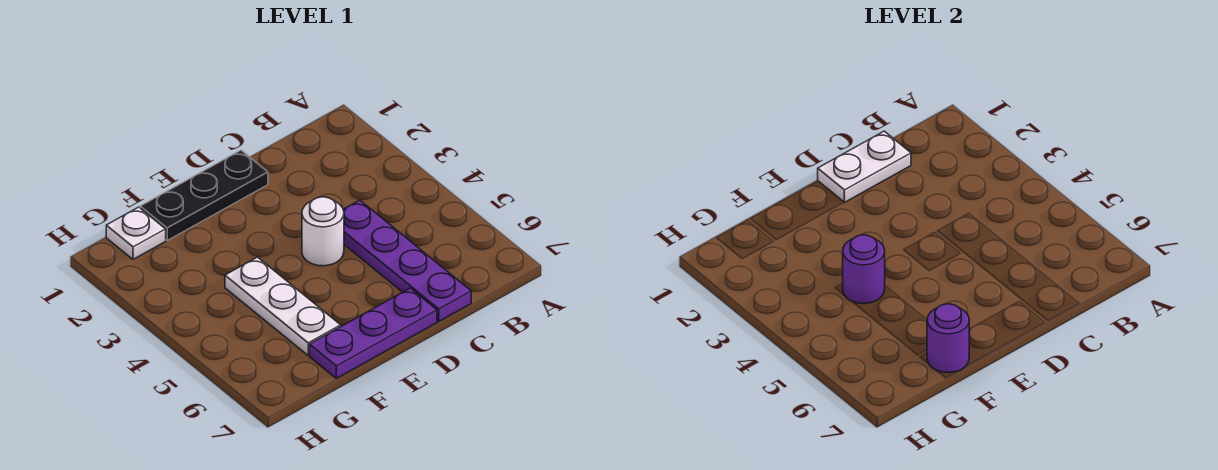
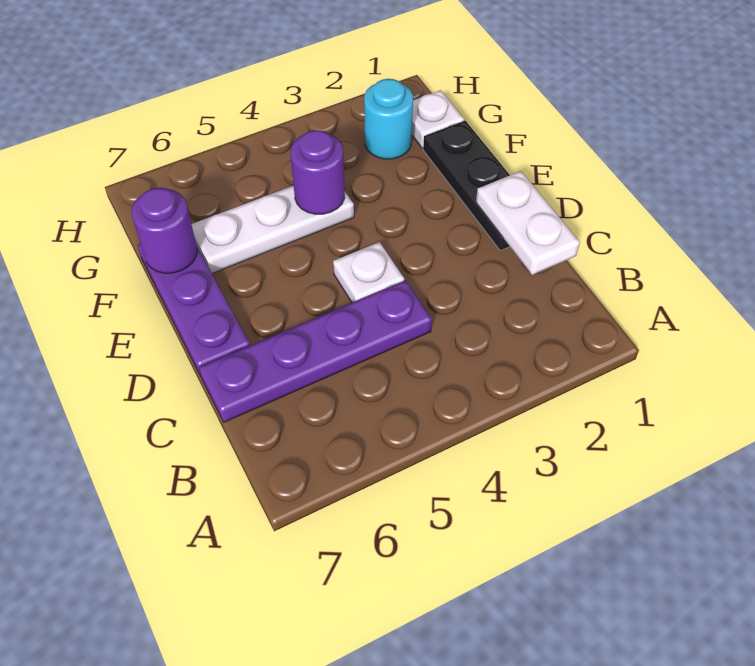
white 1x1 round brick [302,197,344,266] -> white 1x1 plate [333,242,404,303]
none -> cyan 1x1 round brick [364,79,413,159]

